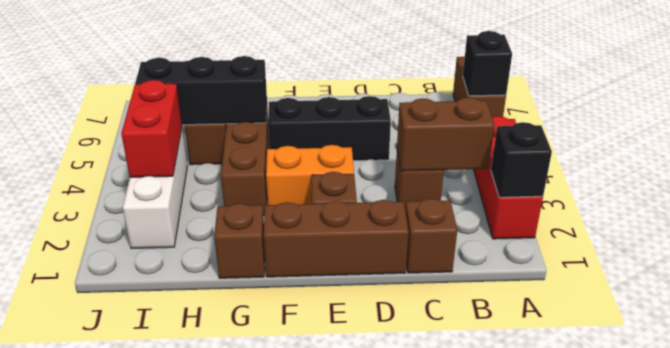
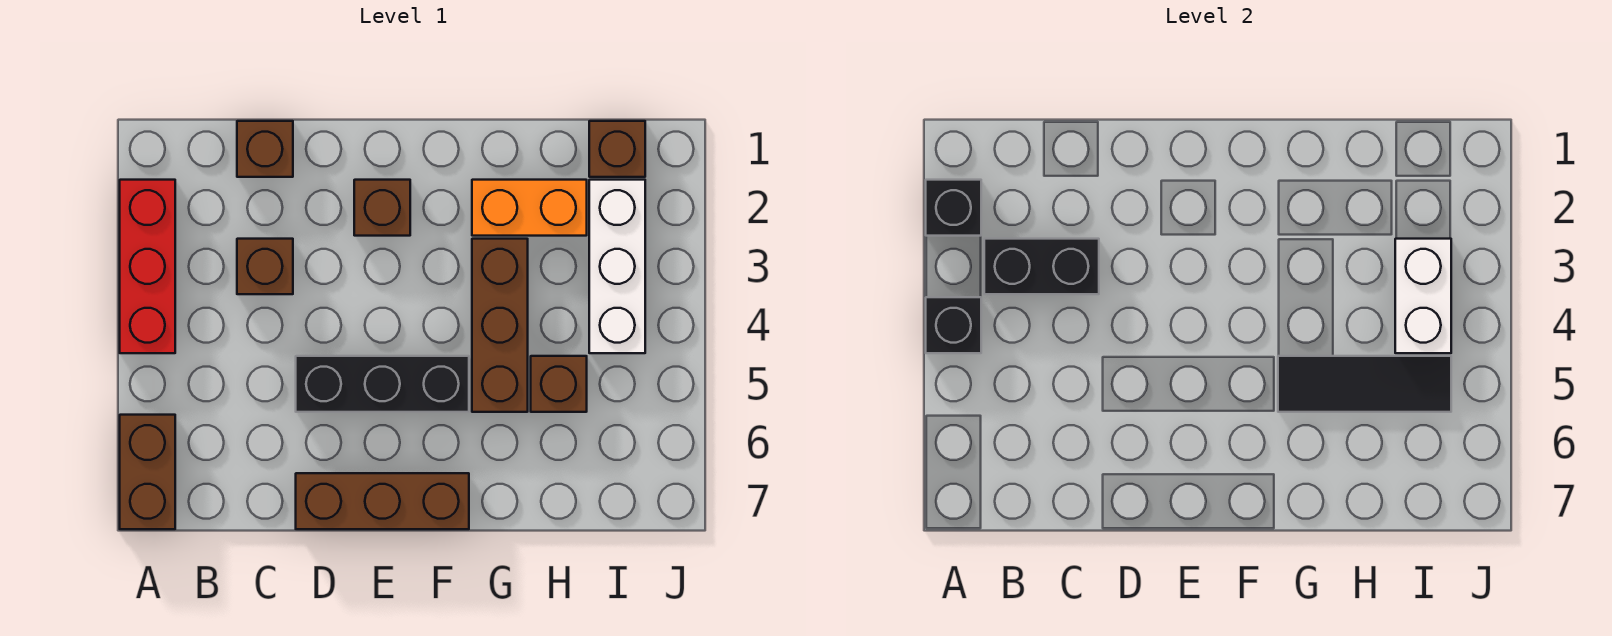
black 1x1 brick [463,31,512,96] -> black 1x1 brick moved to [926,297,981,353]
brown 1x2 brick [397,98,494,171] -> black 1x2 brick [984,239,1099,294]
brown 1x3 brick [264,200,409,277] -> brown 1x3 brick moved to [296,473,469,529]
orange 1x2 brick [266,145,354,205] -> orange 1x2 brick moved to [472,180,587,236]
brown 1x1 brick [214,203,265,278] -> brown 1x1 brick moved to [589,121,645,177]
black 1x3 brick [135,56,267,125] -> black 1x3 tile [1278,356,1451,412]
red 1x2 brick [121,80,182,177] -> white 1x2 brick [1395,239,1451,353]

